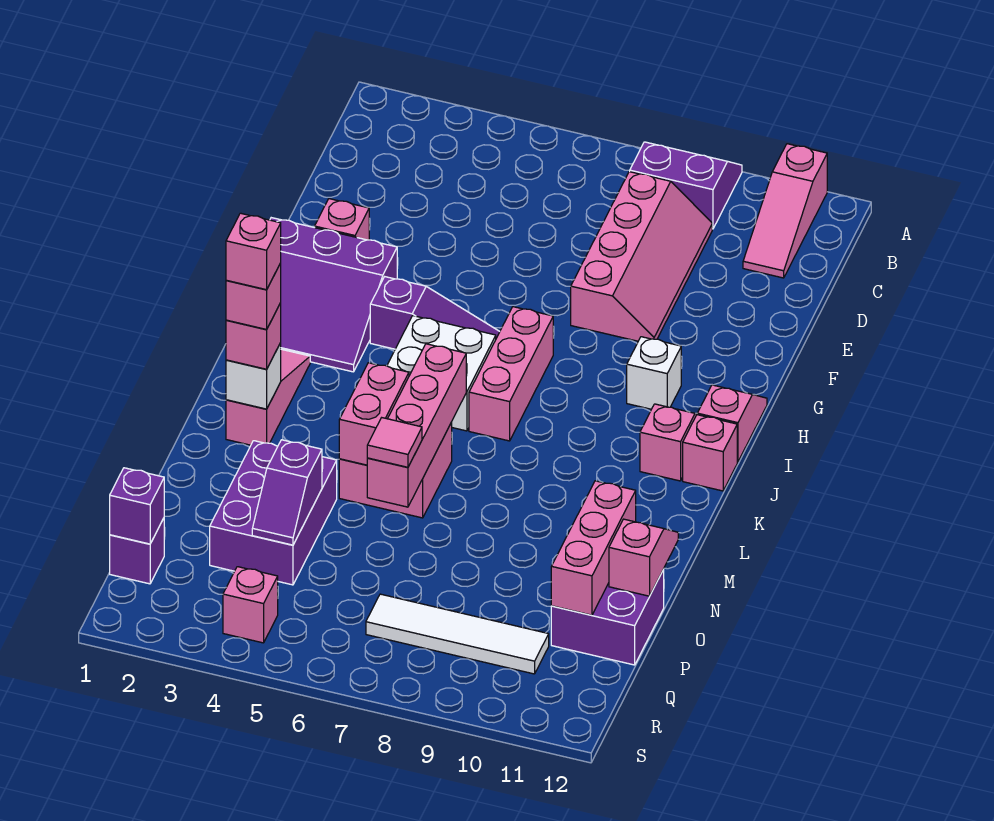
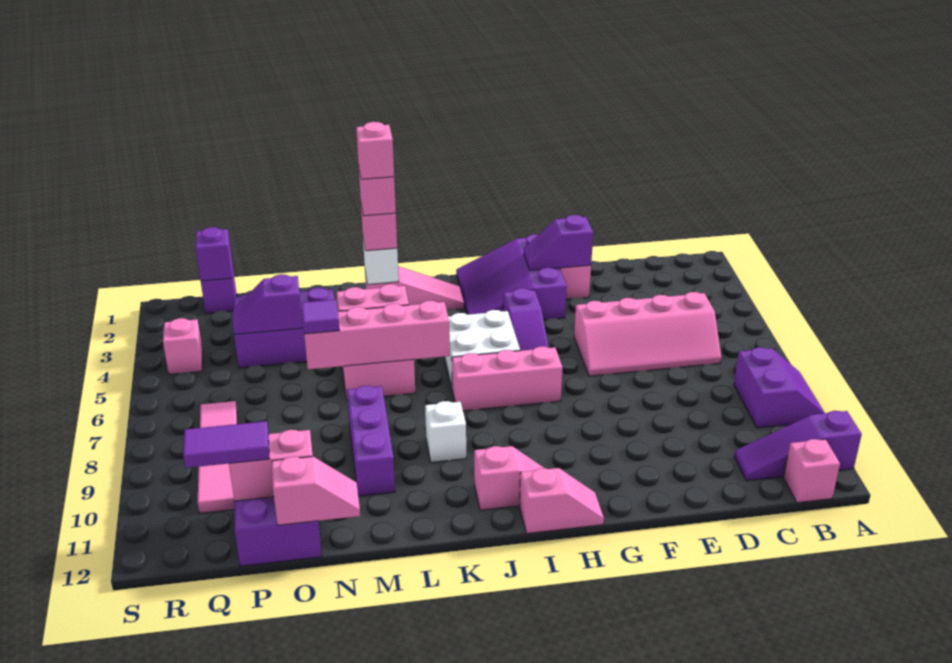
pink 1x3 slope [743,144,827,278] -> purple 1x3 slope [734,411,862,481]
pink 2x4 slope [571,172,712,341] -> pink 2x4 slope moved to [574,292,721,376]
none -> purple 1x2 slope [524,215,593,270]
white 1x1 brick [627,337,681,409] -> white 1x1 brick moved to [425,401,466,462]
pink 1x1 brick [683,415,737,491] -> pink 1x1 brick moved to [784,439,840,503]
none -> purple 1x3 brick [347,386,395,496]
pink 1x1 tile [367,418,422,467] -> purple 1x1 tile [302,300,339,334]
pink 1x3 brick [551,481,636,615] -> pink 1x2 brick [229,430,313,501]
none -> purple 1x2 tile [183,421,269,468]
white 1x4 tile [366,594,549,674] -> pink 1x4 tile [198,401,237,513]

